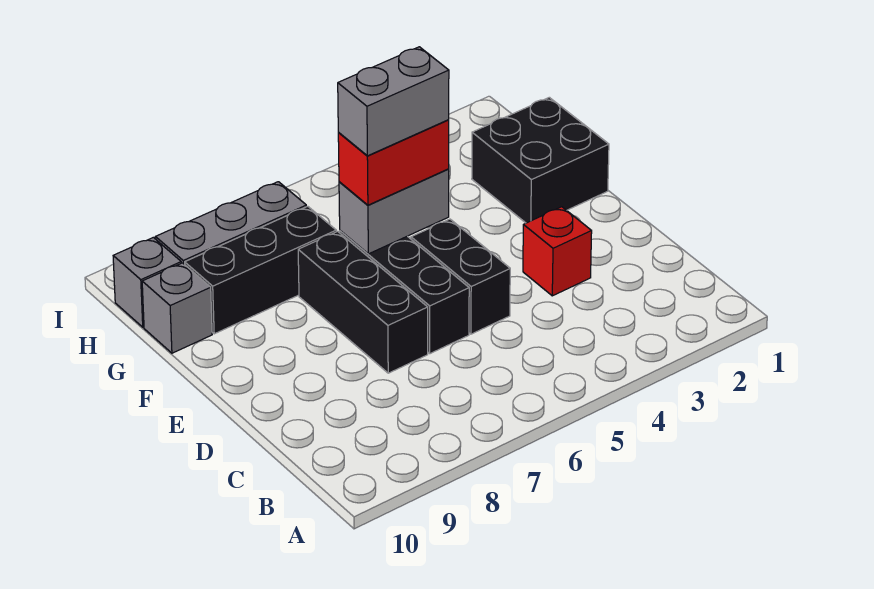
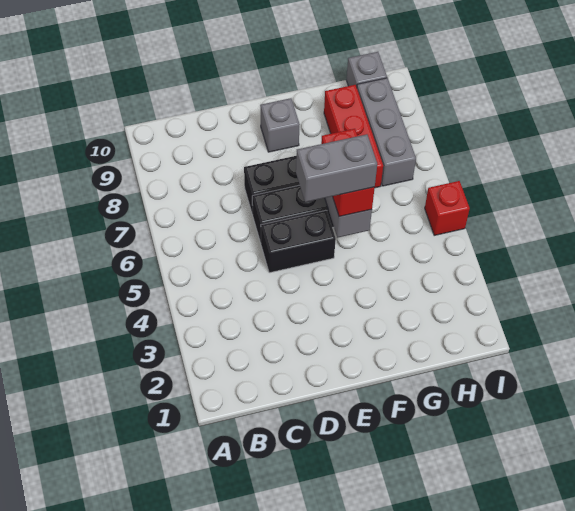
red 1x1 brick [523,207,592,296] -> red 1x1 brick moved to [425,181,470,235]
black 2x2 brick [472,97,609,223] -> none
grey 1x2 brick [338,47,449,156] -> grey 1x2 brick turned to [296,134,377,202]
black 1x3 brick [185,206,336,334] -> red 1x3 brick [324,85,383,188]
grey 1x1 brick [142,263,212,353] -> grey 1x1 brick moved to [260,98,300,152]

